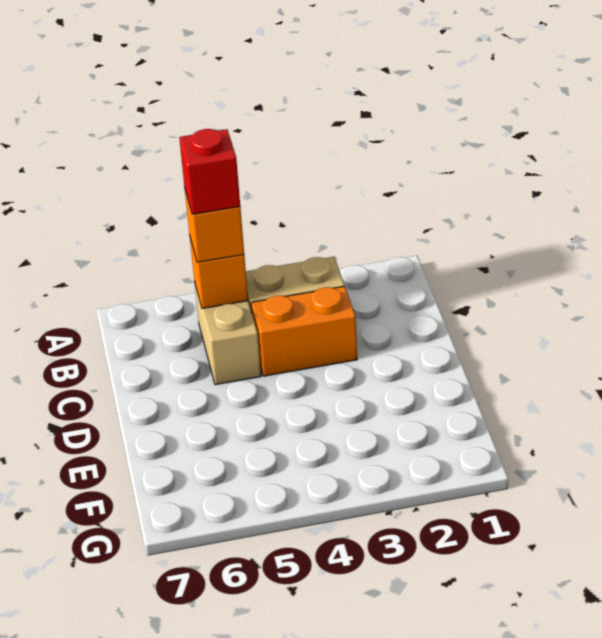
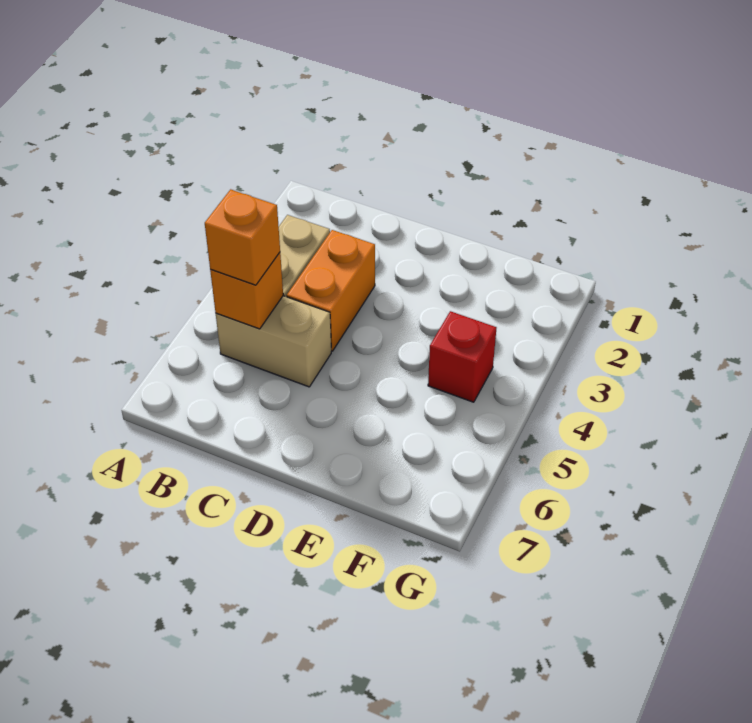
red 1x1 brick [179,129,240,214] -> red 1x1 brick moved to [428,311,496,402]

